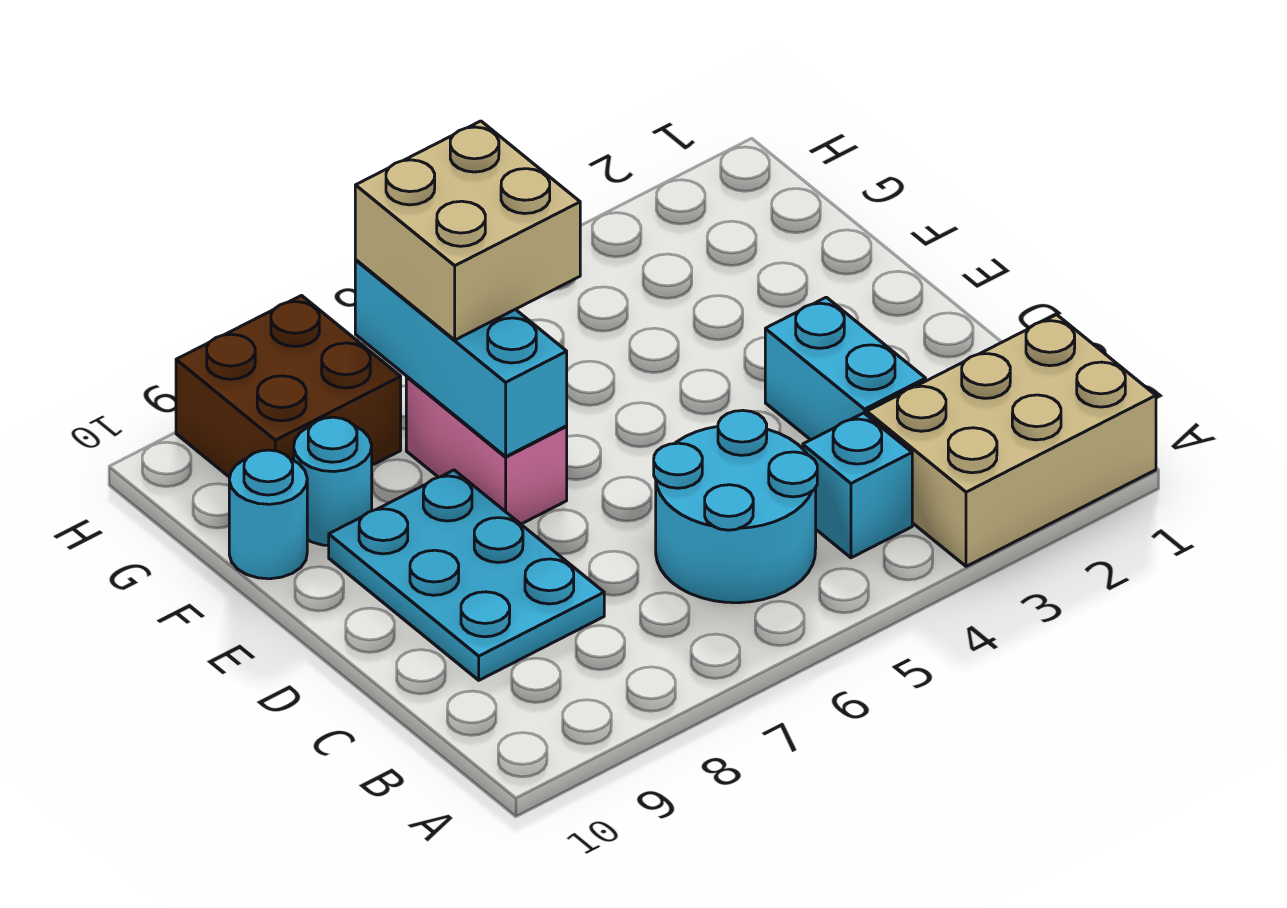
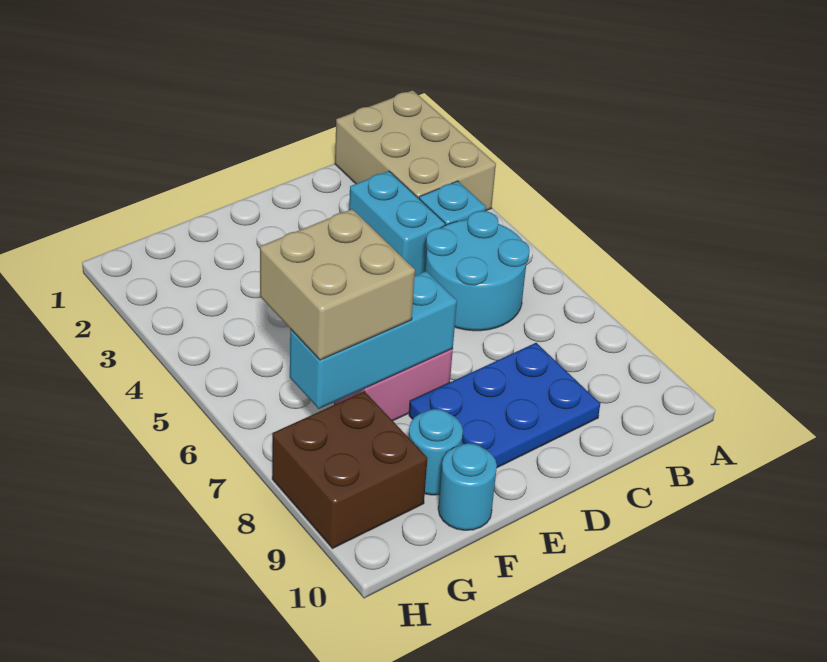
cyan 1x2 brick [765,297,926,440] -> cyan 1x2 brick turned to [349,171,445,276]
cyan 2x3 plate [329,470,604,680] -> blue 2x3 plate [409,343,600,468]

